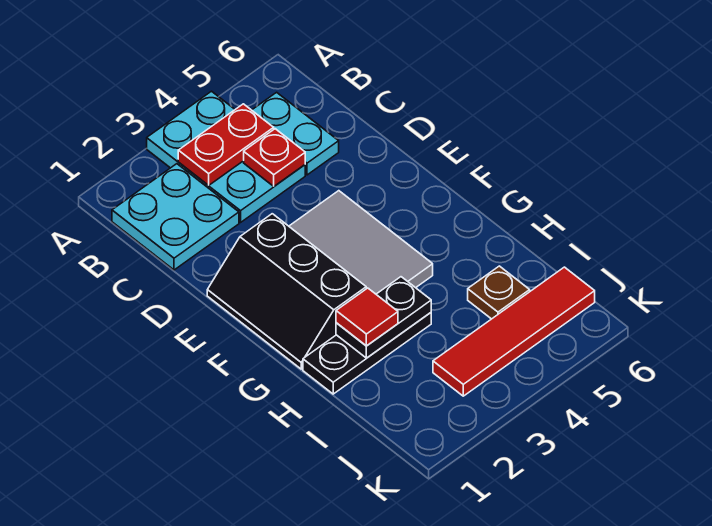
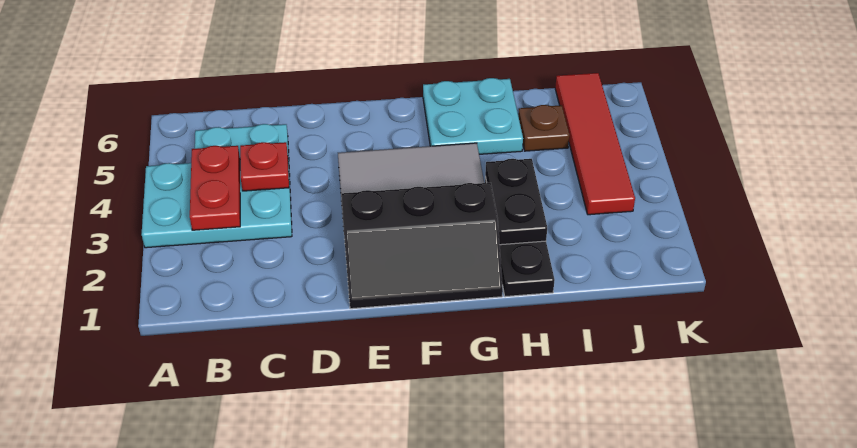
cyan 2x2 plate [112,164,239,270] -> cyan 2x2 plate moved to [423,78,523,154]
red 1x1 tile [336,288,398,346] -> none

